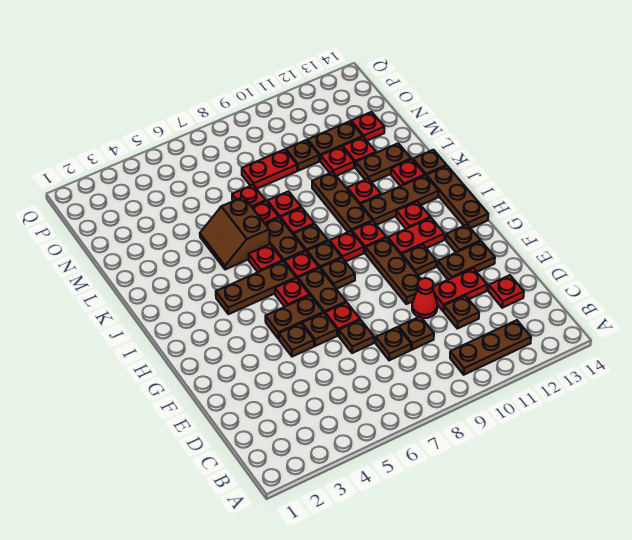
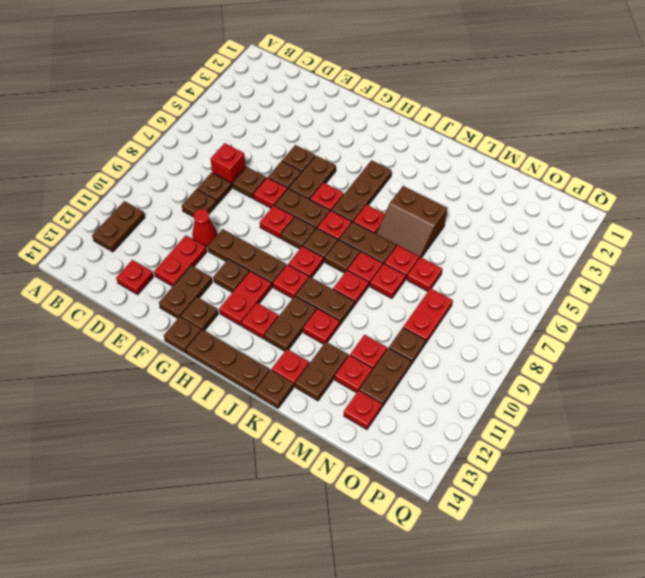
brown 1x3 plate [450,320,531,375] -> brown 1x2 plate [92,201,145,252]
none -> red 1x1 brick [210,143,246,188]
brown 1x1 plate [444,296,479,329] -> brown 1x1 plate moved to [164,317,201,353]
none -> red 1x1 plate [260,205,294,238]
brown 1x3 plate [312,172,373,232] -> brown 1x2 plate [296,277,354,325]
brown 1x3 plate [361,175,439,225] -> brown 1x2 plate [264,296,317,351]
brown 2x2 slope [200,197,269,270] -> brown 2x2 slope turned to [376,186,447,258]
none -> red 1x1 plate [333,270,369,305]

